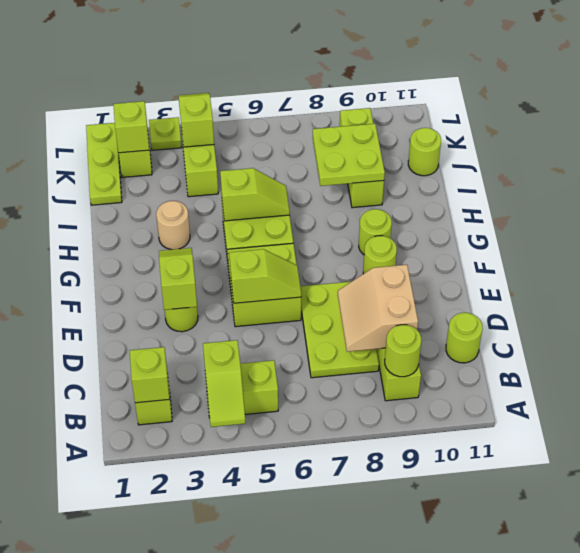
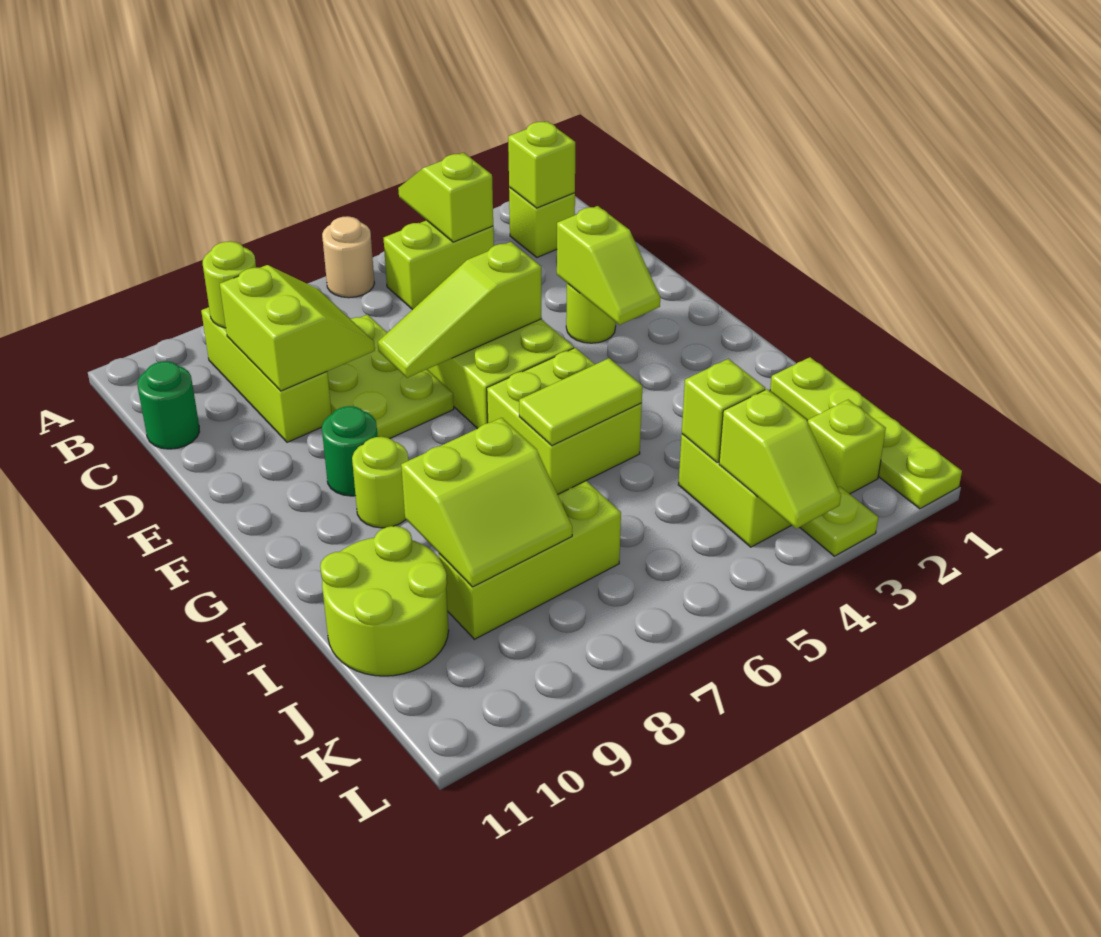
tan 2x2 slope [338,265,418,352] -> lime 2x2 slope [220,265,375,391]
lime 1x1 round brick [446,313,483,363] -> green 1x1 round brick [138,361,199,449]
lime 1x2 slope [229,249,301,303] -> lime 1x3 slope [378,242,541,378]
lime 1x1 round brick [363,236,397,274] -> green 1x1 round brick [322,406,378,496]
tan 1x1 round brick [156,201,190,250] -> tan 1x1 round brick moved to [322,216,374,298]
lime 1x2 slope [220,168,290,221] -> lime 1x2 tile [519,358,642,446]
lime 2x2 plate [313,124,385,186] -> lime 2x2 slope [401,418,572,587]
lime 1x3 brick [340,108,384,208] -> lime 1x3 brick turned to [439,481,621,639]
lime 1x3 plate [86,123,122,205] -> lime 1x4 plate [770,357,962,509]
lime 1x1 round brick [408,128,441,176] -> lime 2x2 round brick [320,526,449,676]
lime 1x1 brick [114,101,149,153] -> lime 1x1 brick moved to [682,359,765,463]

